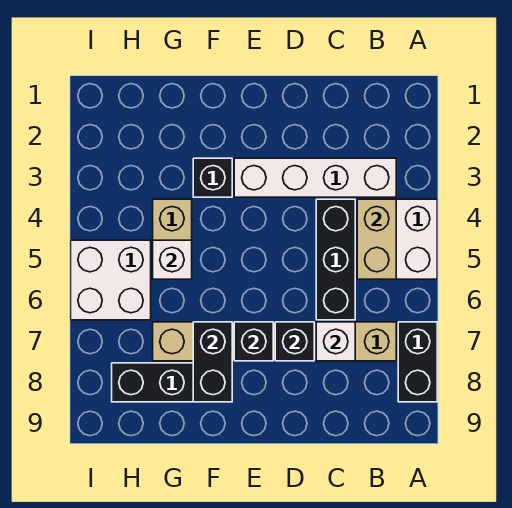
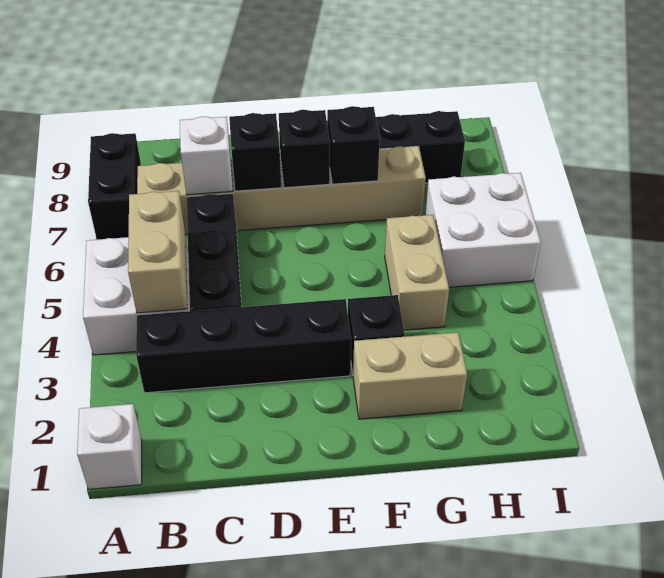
white 1x4 brick [234,158,396,197] -> black 1x4 brick [136,299,351,393]
none -> tan 1x2 brick [353,332,467,419]
black 1x2 brick [193,322,232,402] -> black 1x1 brick [327,106,380,184]
white 1x1 brick [153,240,192,279] -> white 1x1 brick moved to [77,404,142,489]

